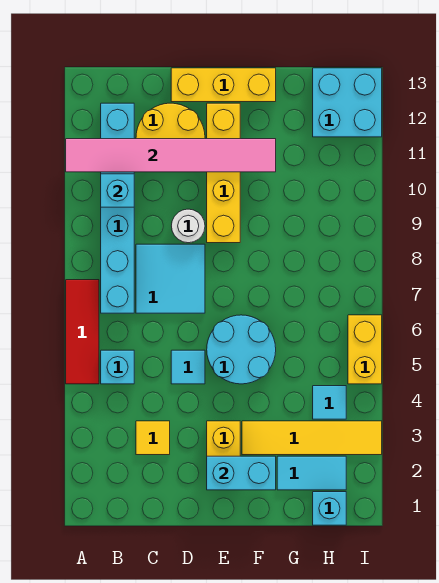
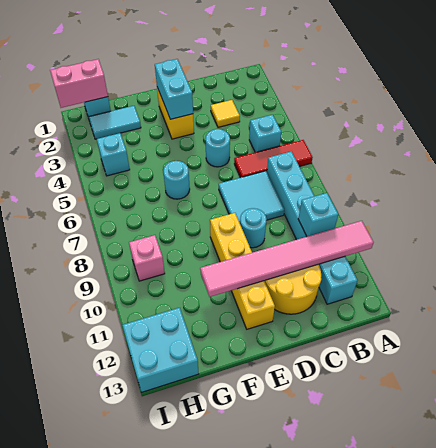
red 1x3 tile [66,280,99,384] -> red 1x3 tile turned to [234,140,313,178]
cyan 1x1 tile [171,350,205,384] -> cyan 1x1 round brick [206,129,230,167]
white 1x1 round brick [172,209,205,243] -> cyan 1x1 round brick [240,208,267,248]
yellow 1x3 brick [171,68,276,102] -> none
cyan 1x2 brick [207,456,276,490] -> cyan 1x2 brick turned to [155,59,193,119]
cyan 2x2 round brick [207,315,276,384] -> cyan 1x1 round brick [163,161,190,199]
yellow 1x4 tile [242,421,382,455] -> none
none -> pink 1x2 brick [50,59,108,108]
cyan 1x1 tile [313,386,346,419] -> cyan 1x1 brick [97,133,130,176]
none -> pink 1x1 brick [129,235,165,281]
yellow 1x2 brick [348,315,382,384] -> none

